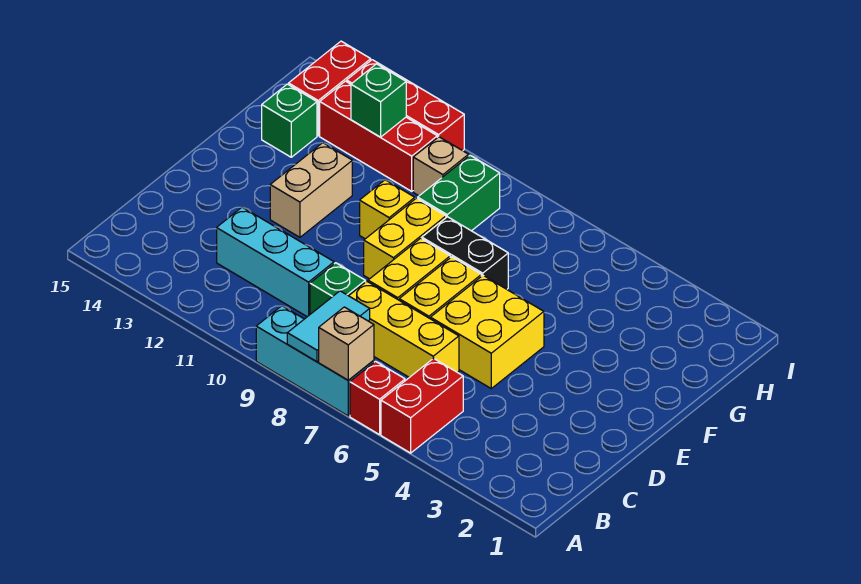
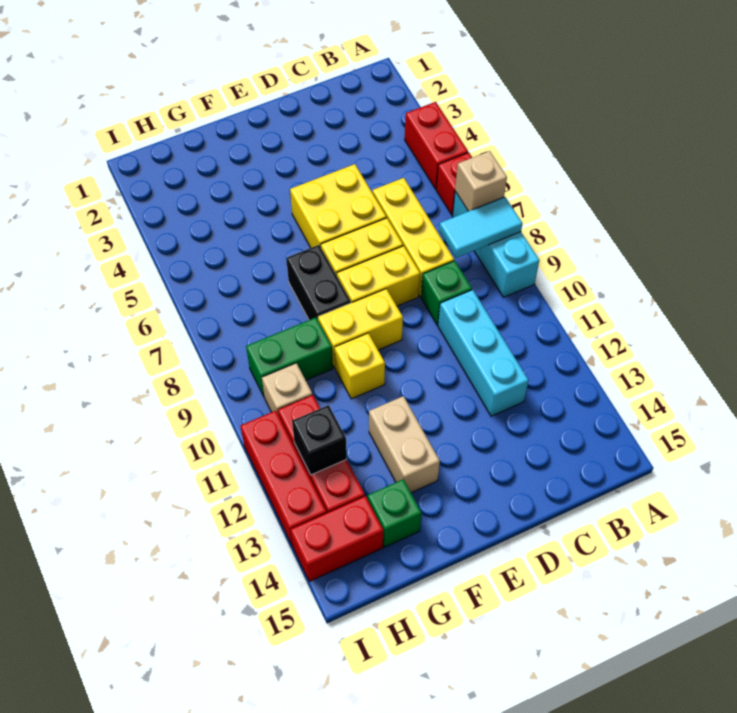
red 1x2 brick [381,358,463,453] -> red 1x2 brick turned to [405,102,468,189]
tan 1x2 brick [270,143,352,237] -> tan 1x2 brick turned to [369,396,440,493]
green 1x1 brick [351,64,406,137] -> black 1x1 brick [292,405,347,475]

